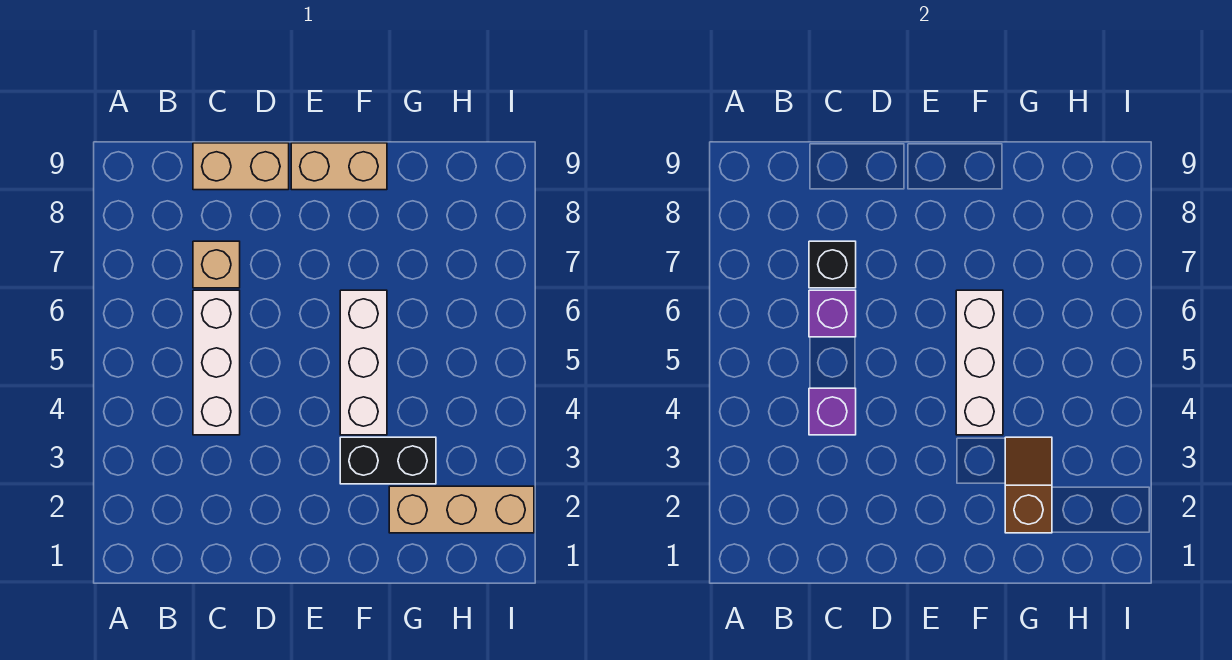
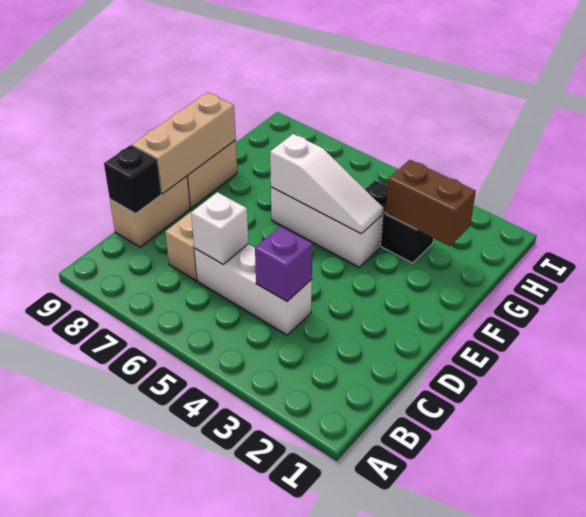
purple 1x1 brick [809,290,856,337] -> white 1x1 brick [191,192,248,264]
black 1x1 brick [809,241,856,288] -> black 1x1 brick moved to [104,145,161,214]
black 1x2 brick [340,437,436,484] -> black 1x2 brick turned to [365,180,433,263]
white 1x3 brick [956,290,1003,435] -> white 1x3 slope [270,134,383,234]
tan 1x3 brick [389,486,534,533] -> tan 1x3 brick moved to [132,92,236,194]
brown 1x2 slope [1005,437,1052,533] -> brown 1x2 brick [386,160,476,246]

